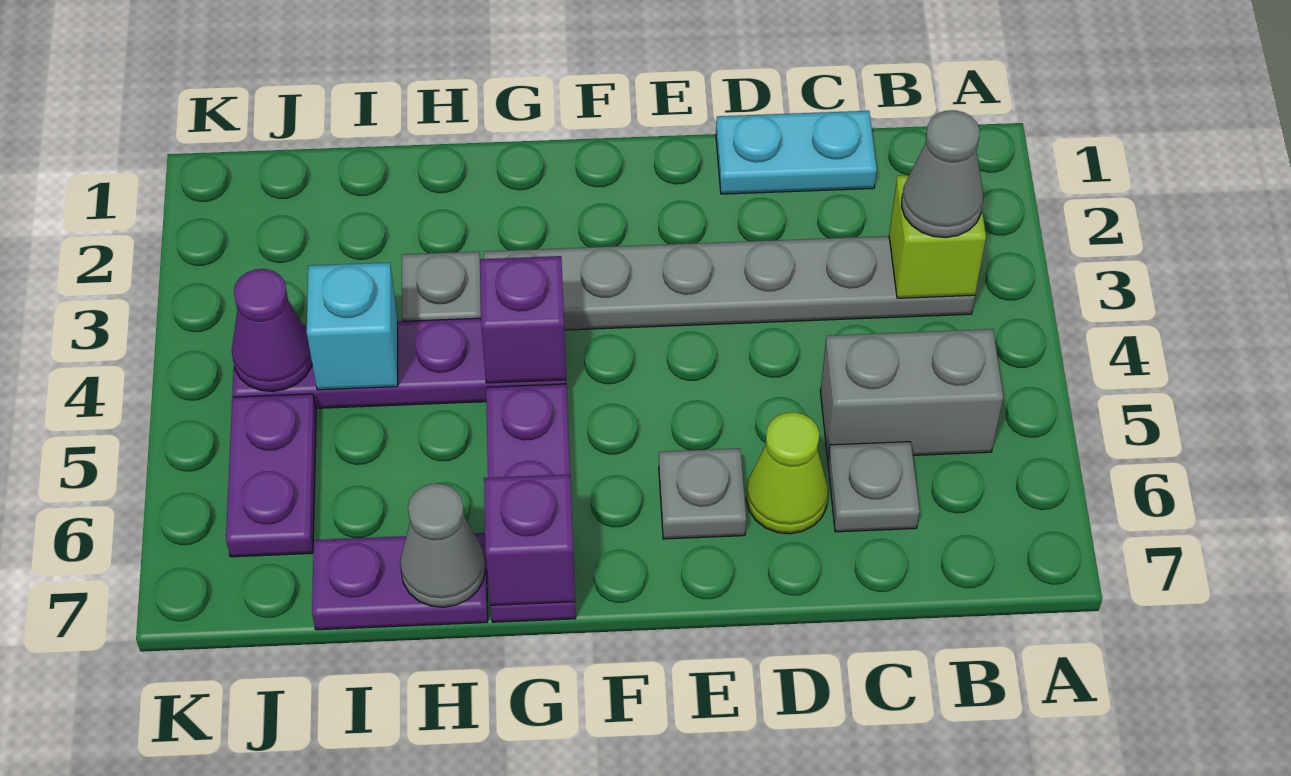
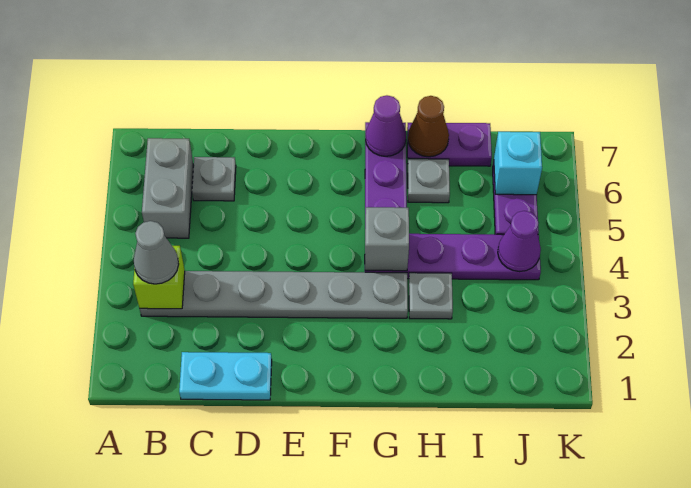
grey 1x2 brick [820,329,1003,459] -> grey 1x2 brick turned to [142,138,194,238]
lime 1x1 cone [746,412,828,534] -> none
grey 1x1 plate [659,448,746,539] -> grey 1x1 plate moved to [408,159,450,203]
purple 1x1 brick [480,256,566,383] -> grey 1x1 brick [365,207,409,271]
purple 1x1 brick [484,474,575,605] -> purple 1x1 cone [365,95,406,156]
grey 1x1 cone [400,484,485,607] -> brown 1x1 cone [408,96,449,157]
cyan 1x1 brick [307,263,398,390] -> cyan 1x1 brick moved to [494,132,542,195]

